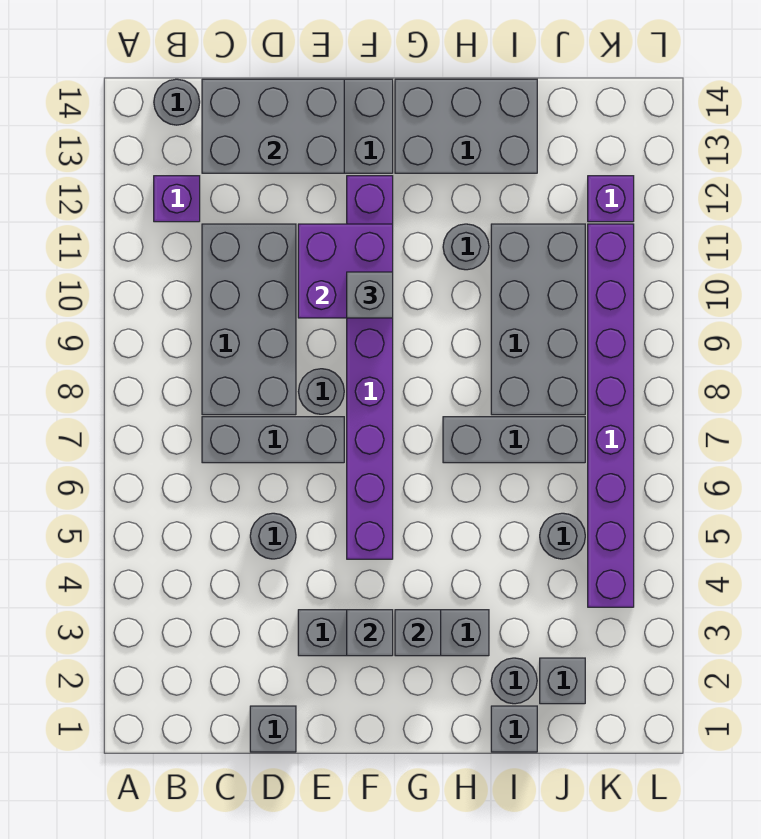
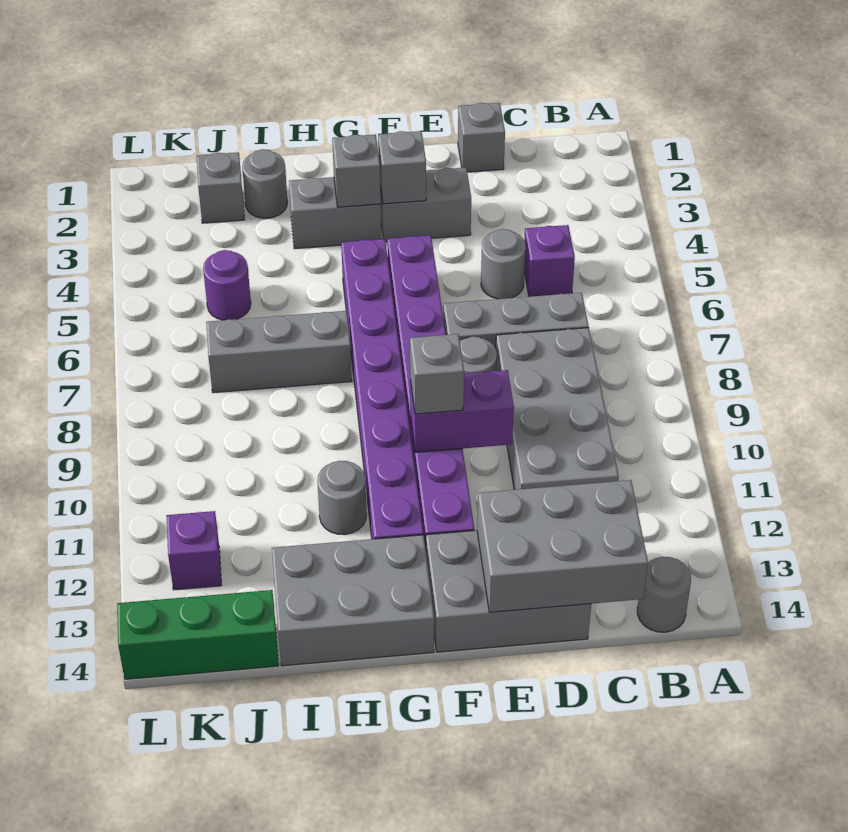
purple 1x1 brick [154,176,200,222] -> purple 1x1 brick moved to [524,225,575,297]
purple 2x2 brick [298,224,393,318] -> purple 1x2 brick [410,370,514,452]
grey 1x1 brick [491,706,537,752] -> none
grey 2x4 brick [491,224,585,415] -> none
grey 1x1 round brick [540,513,585,559] -> purple 1x1 round brick [203,250,251,320]
none -> green 1x3 brick [117,590,279,679]
purple 1x8 brick [588,224,634,607] -> purple 1x8 brick moved to [341,239,423,539]

